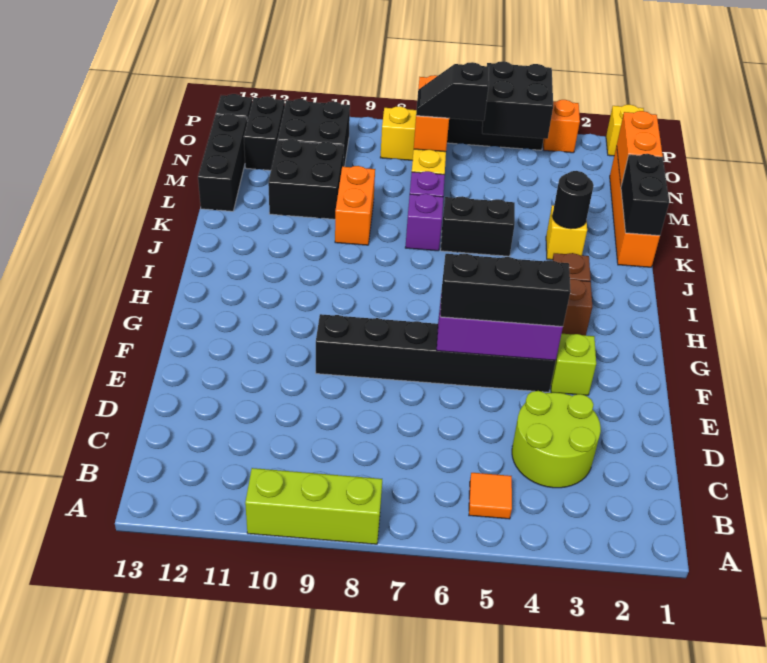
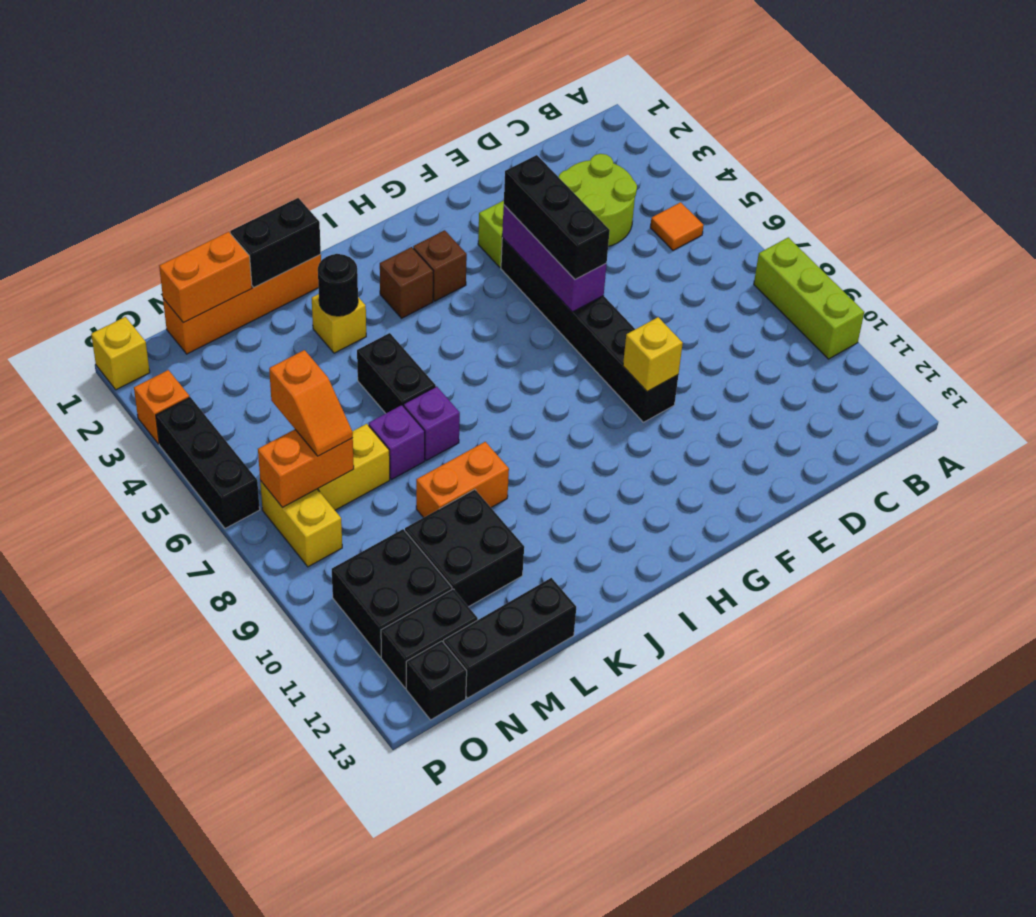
none -> yellow 1x1 brick [623,317,683,392]
black 1x2 slope [416,62,489,121] -> orange 1x2 slope [269,350,353,456]
black 2x2 brick [482,61,553,139] -> none

